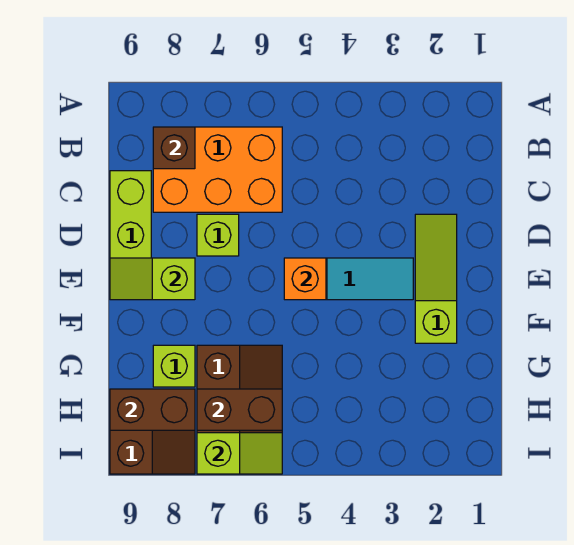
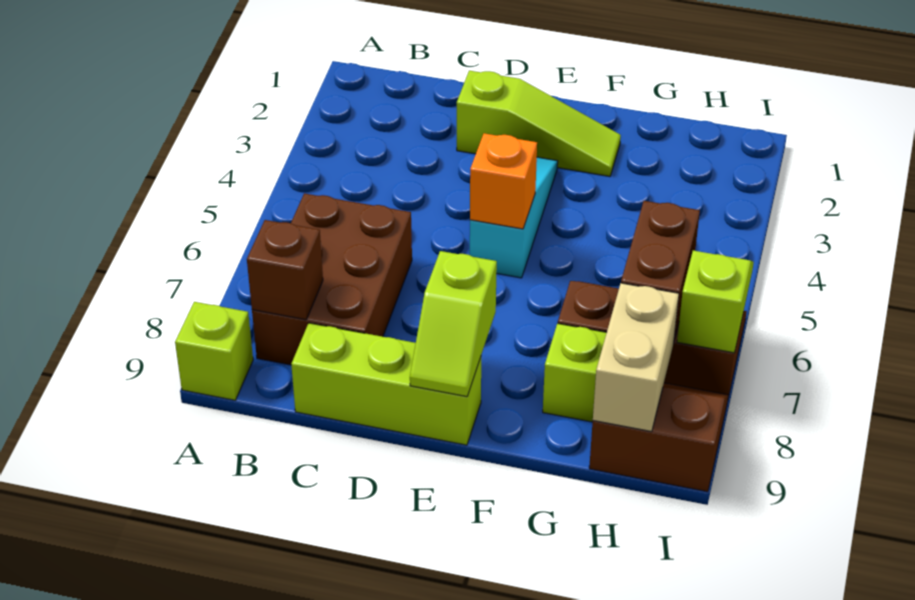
orange 2x3 brick [153,127,282,212] -> brown 2x3 brick [252,193,412,365]
lime 1x3 slope [415,214,457,343] -> lime 1x3 slope turned to [457,71,621,176]
lime 1x1 brick [197,214,239,256] -> lime 1x1 brick moved to [175,302,253,400]
brown 1x2 brick [110,389,195,430] -> tan 1x2 brick [593,283,679,432]

